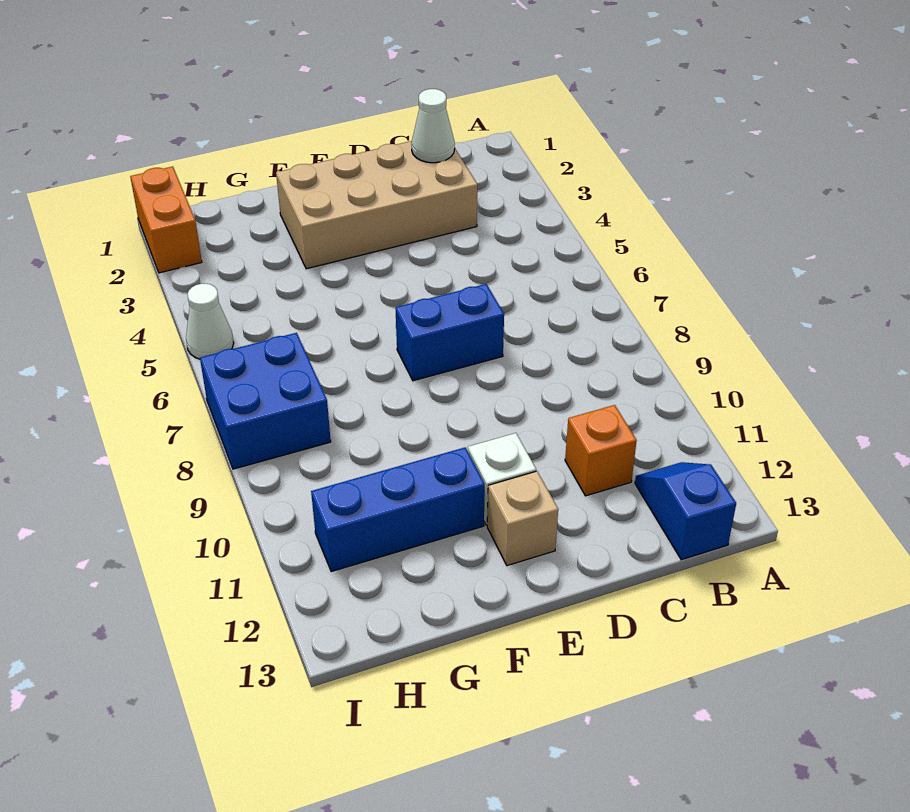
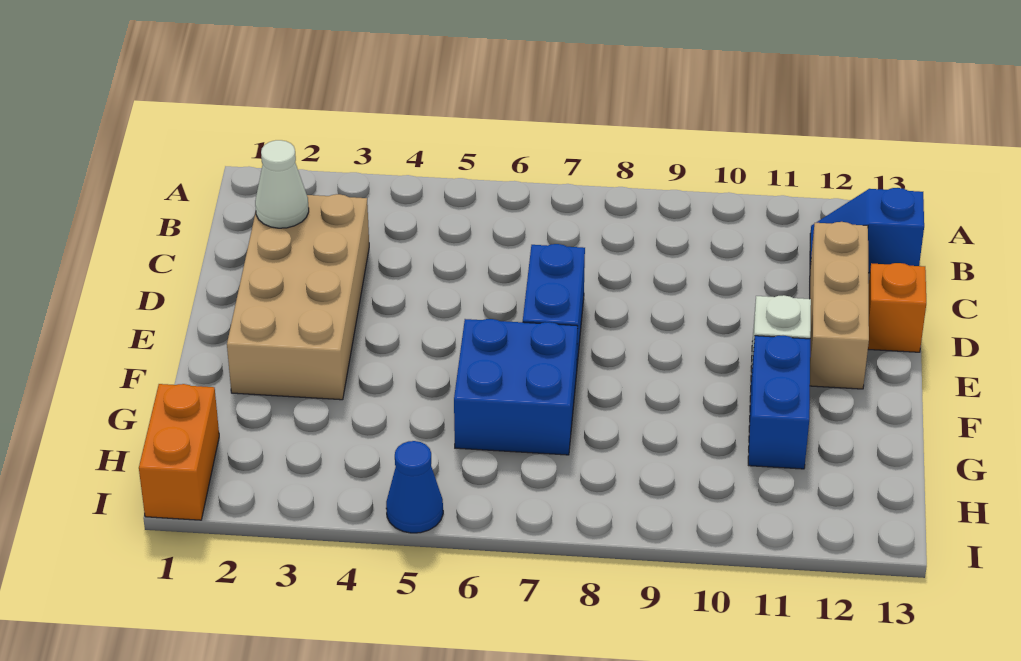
orange 1x1 brick [565,405,637,496] -> orange 1x1 brick moved to [868,263,926,352]
tan 1x1 brick [487,471,558,566] -> tan 1x3 brick [810,222,869,389]
blue 1x3 brick [311,447,485,572] -> blue 1x2 brick [748,335,810,469]
blue 2x2 brick [200,333,331,469] -> blue 2x2 brick moved to [454,319,578,455]
orange 1x2 brick [130,167,202,273] -> orange 1x2 brick turned to [139,384,219,520]
white 1x1 cone [186,284,234,359] -> blue 1x1 cone [386,441,443,533]

